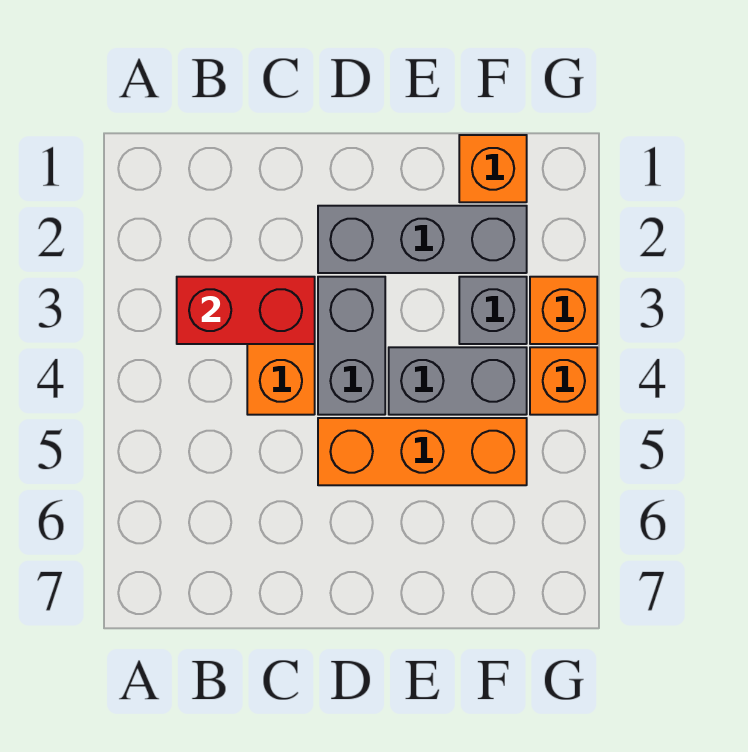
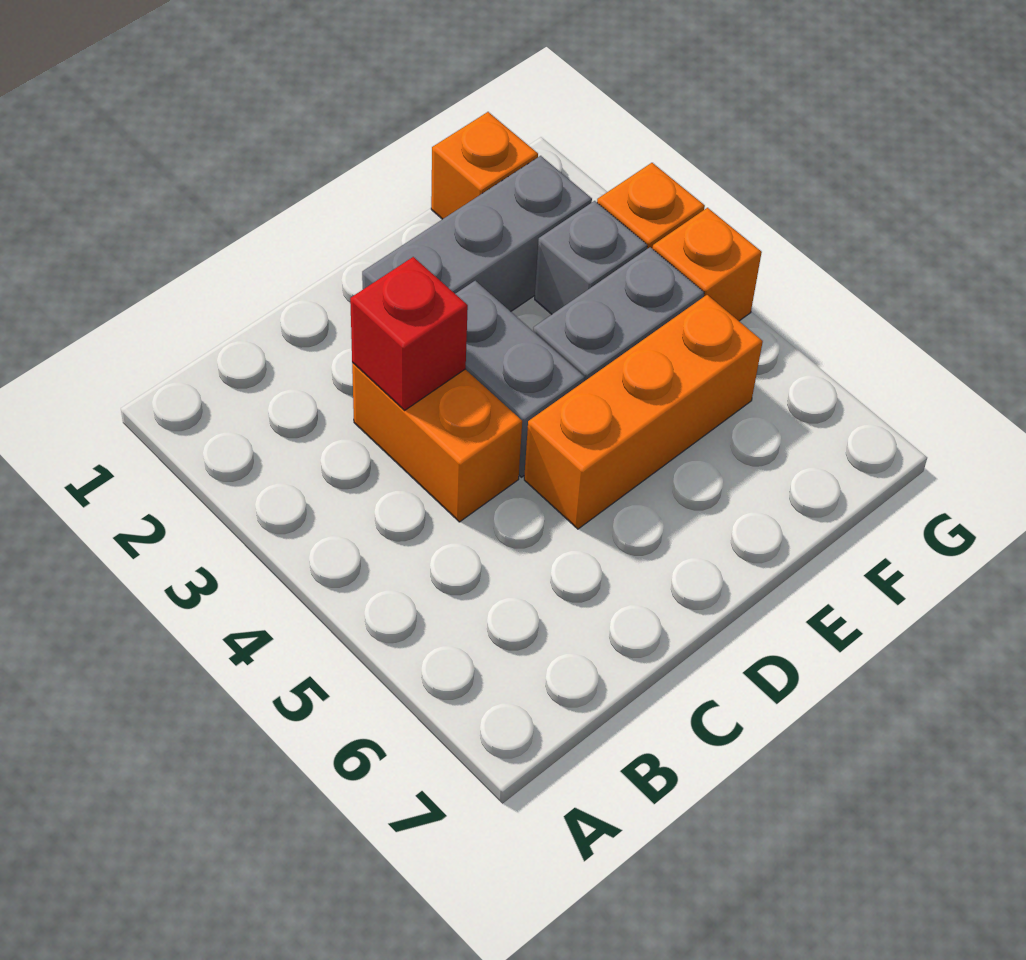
red 1x2 brick [177,277,315,344] -> red 1x1 brick [350,257,468,410]

